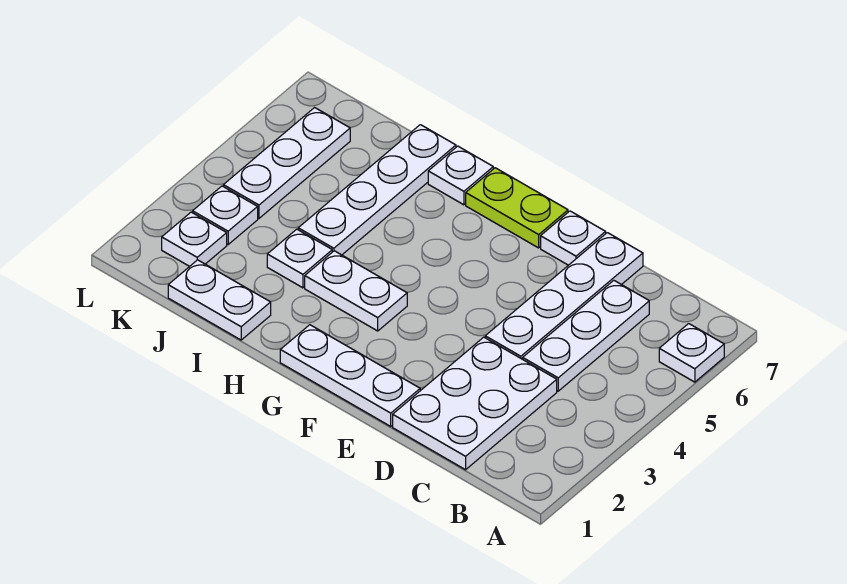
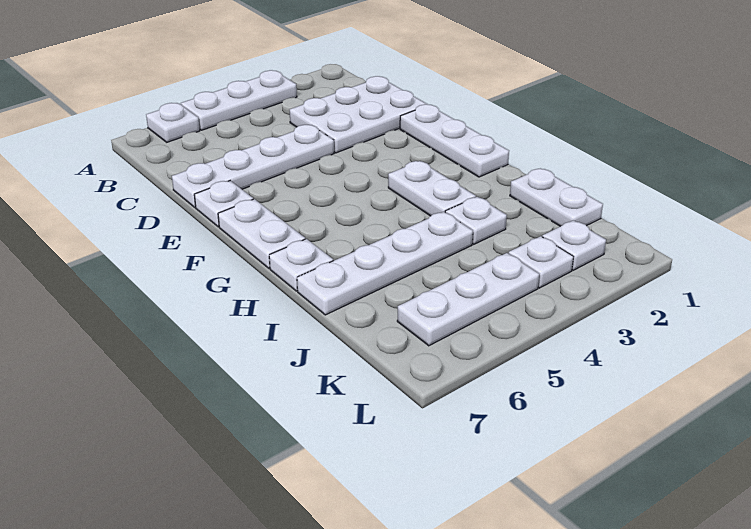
white 1x3 plate [523,280,649,391] -> white 1x3 plate moved to [181,70,297,130]
lime 1x2 plate [466,168,568,248] -> white 1x2 plate [218,199,305,268]

